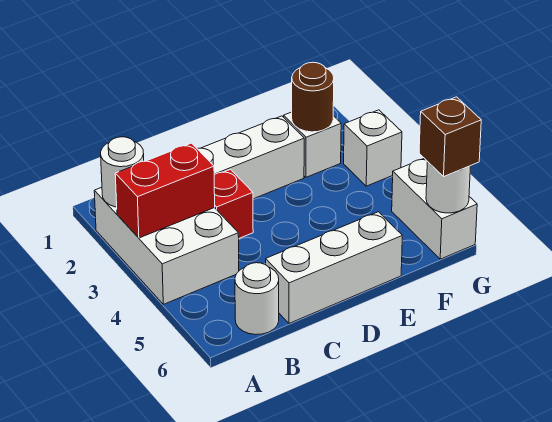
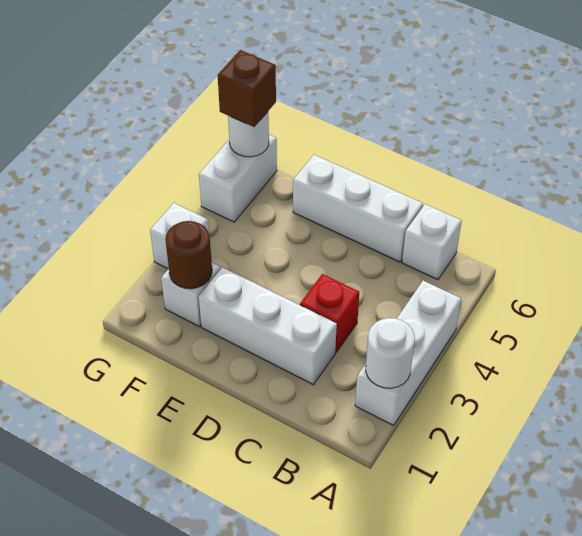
white 2x3 brick [94,187,239,304] -> white 1x3 brick [355,281,461,425]
red 1x2 brick [115,143,215,238] -> none
white 1x1 round brick [235,263,279,335] -> white 1x1 brick [402,204,462,280]

